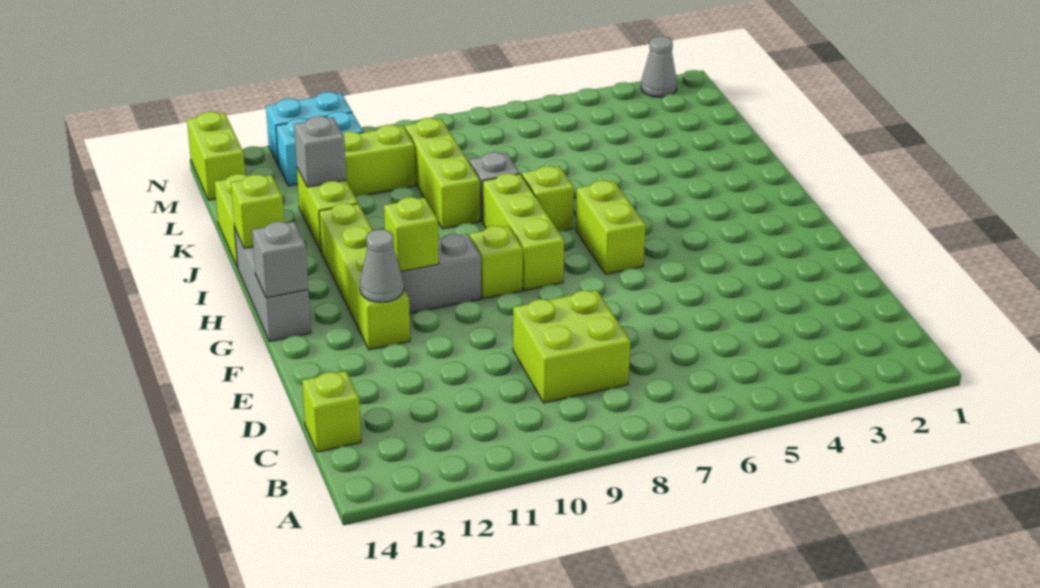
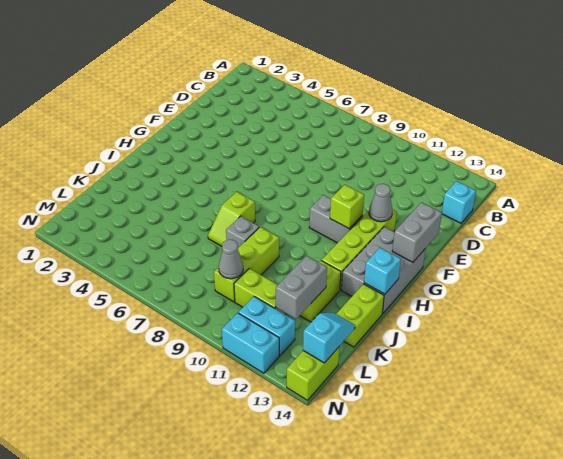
lime 2x2 brick [513,290,631,403] -> none
lime 1x1 brick [302,371,361,452] -> cyan 1x1 brick [442,181,476,223]
lime 1x2 brick [575,180,646,274] -> none
lime 1x3 brick [483,173,564,290] -> none
lime 1x1 brick [469,226,523,299] -> none
grey 1x3 brick [234,227,311,342] -> grey 2x3 brick [341,227,426,314]
grey 1x1 brick [252,222,308,298] -> grey 1x2 brick [392,202,442,262]
lime 1x1 brick [231,175,284,248] -> cyan 1x1 brick [364,248,401,294]
grey 1x1 brick [294,116,346,187] -> grey 1x2 brick [276,256,327,319]
none -> cyan 1x2 slope [303,313,355,363]
grey 1x1 cone [641,36,677,97] -> grey 1x1 cone moved to [219,240,243,279]

